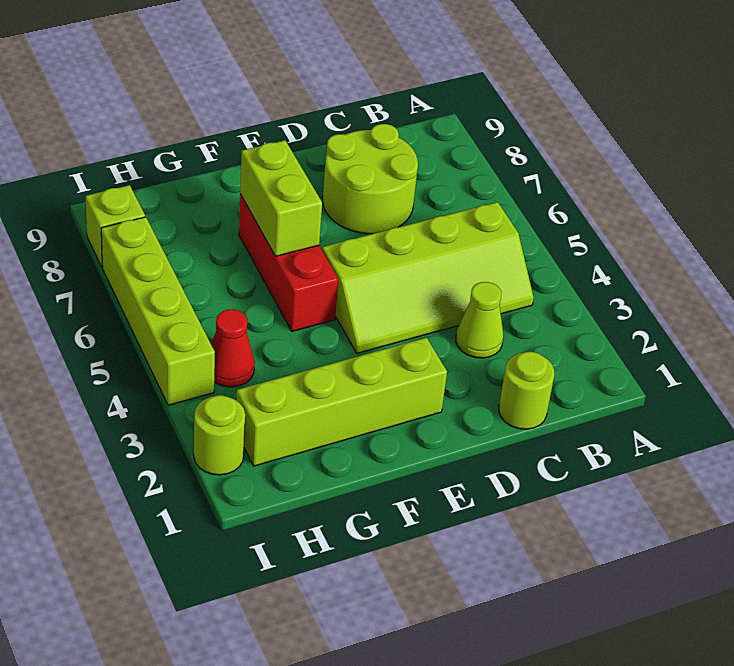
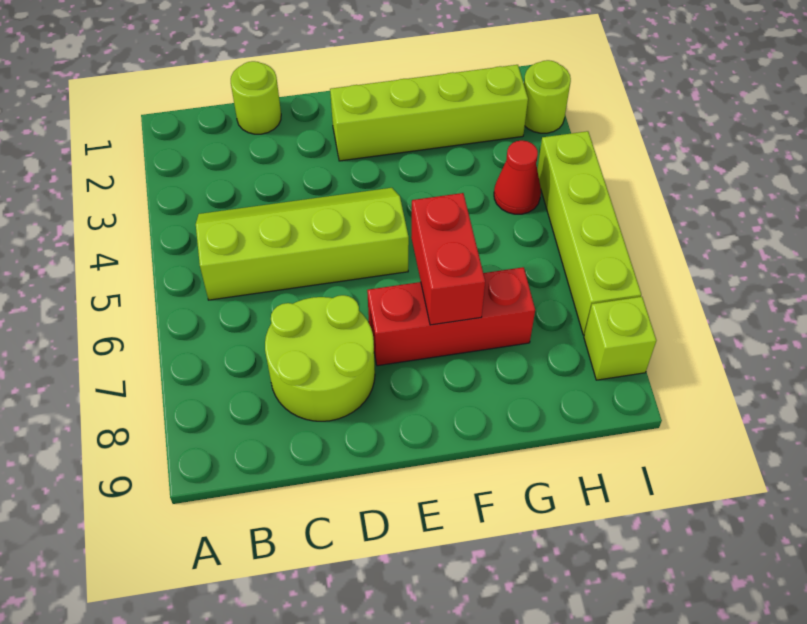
lime 1x1 cone [456,282,503,358] -> none
red 1x3 brick [239,194,338,331] -> red 1x3 brick turned to [367,267,535,366]
lime 1x2 brick [240,140,322,256] -> red 1x2 brick [411,193,485,325]

